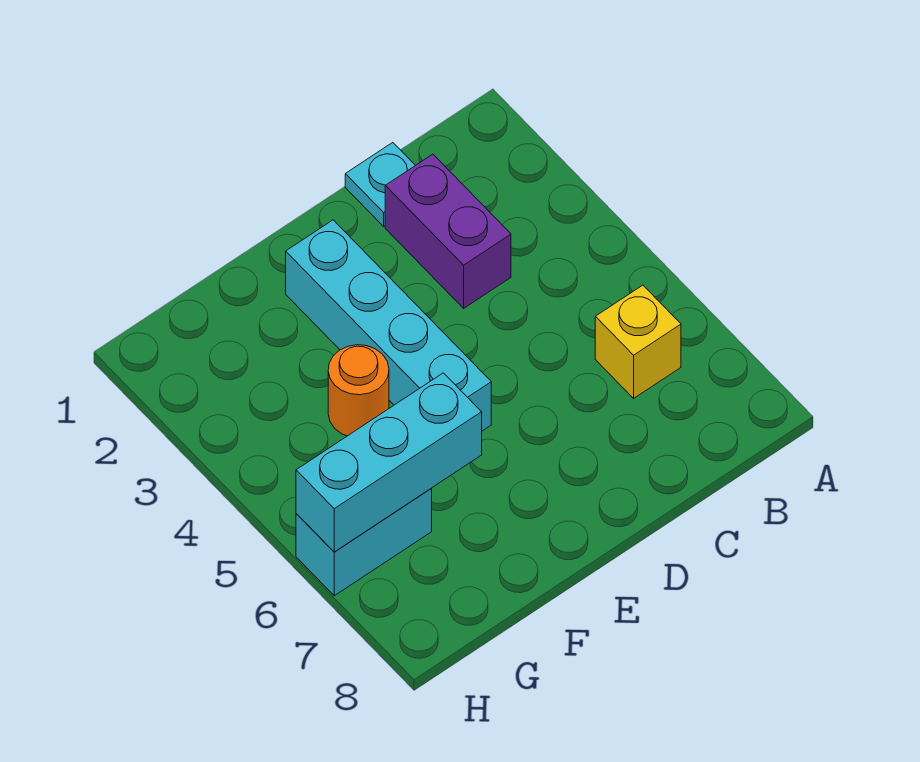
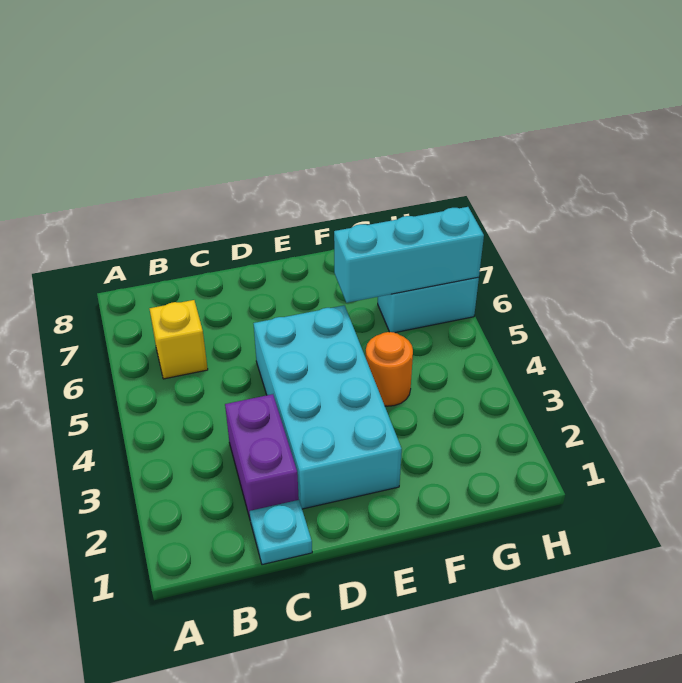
cyan 1x4 brick [286,220,491,431] -> cyan 2x4 brick [253,305,402,509]

